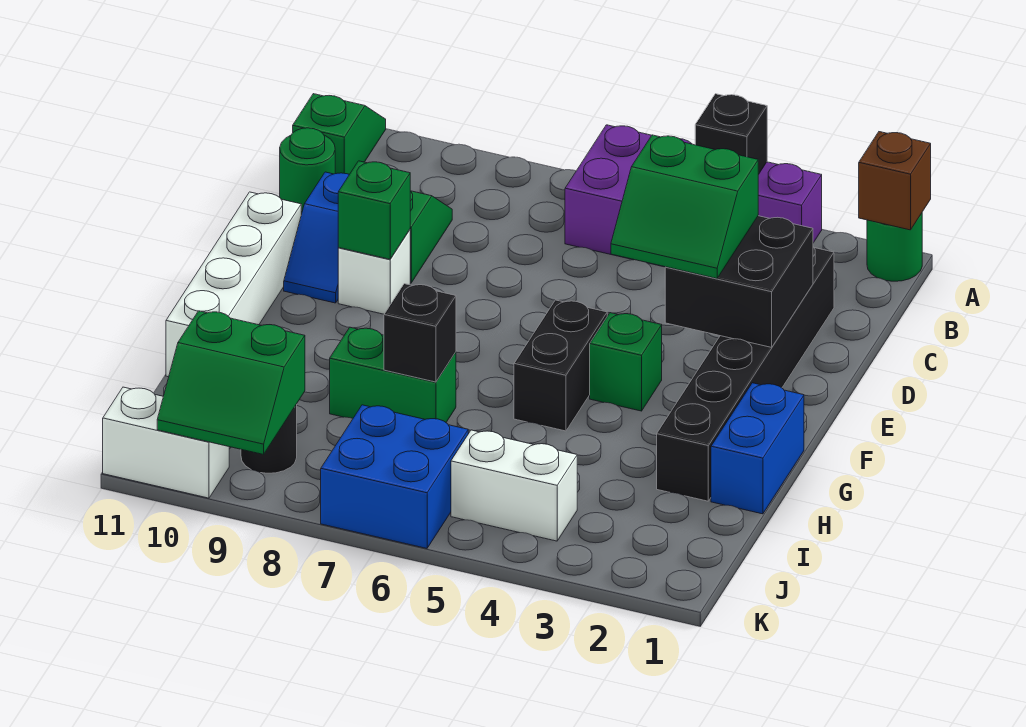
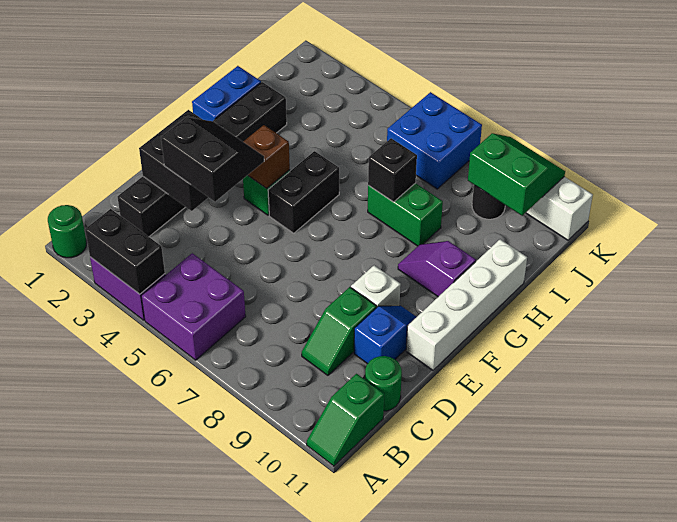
brown 1x1 brick [859,132,931,230] -> brown 1x1 brick moved to [243,125,290,188]
black 1x1 brick [695,94,767,175] -> black 1x2 brick [85,209,165,294]
green 2x2 slope [611,135,758,279] -> black 2x2 slope [161,117,264,202]
green 1x1 brick [338,161,410,259] -> none
none -> purple 1x2 slope [398,241,476,297]
white 1x2 brick [451,430,577,541] -> none

